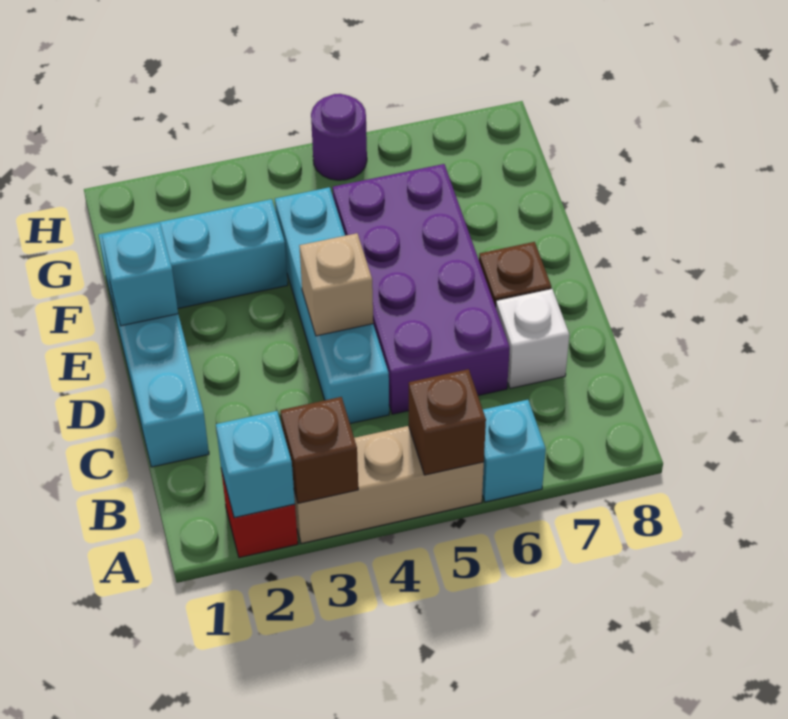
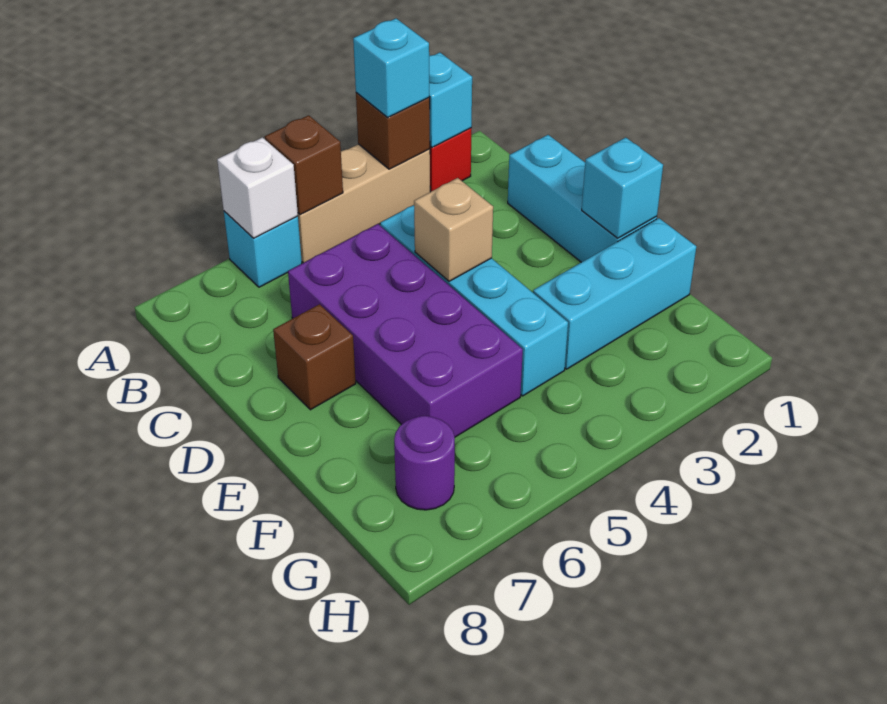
none -> cyan 1x1 brick [353,18,429,117]
white 1x1 brick [496,289,569,388] -> white 1x1 brick moved to [217,137,298,238]
purple 1x1 round brick [311,94,367,180] -> purple 1x1 round brick moved to [394,416,455,510]

